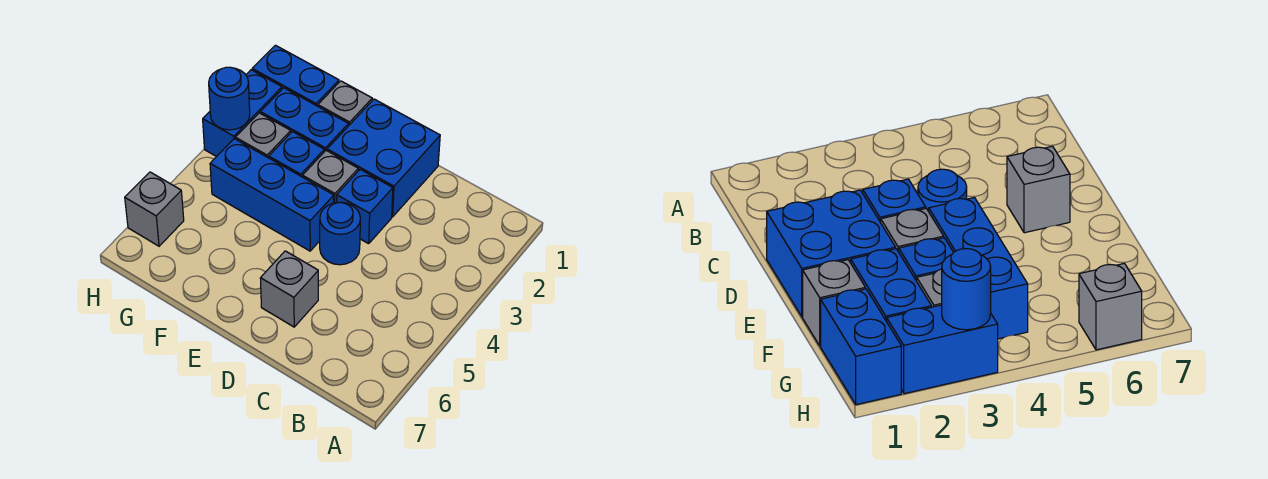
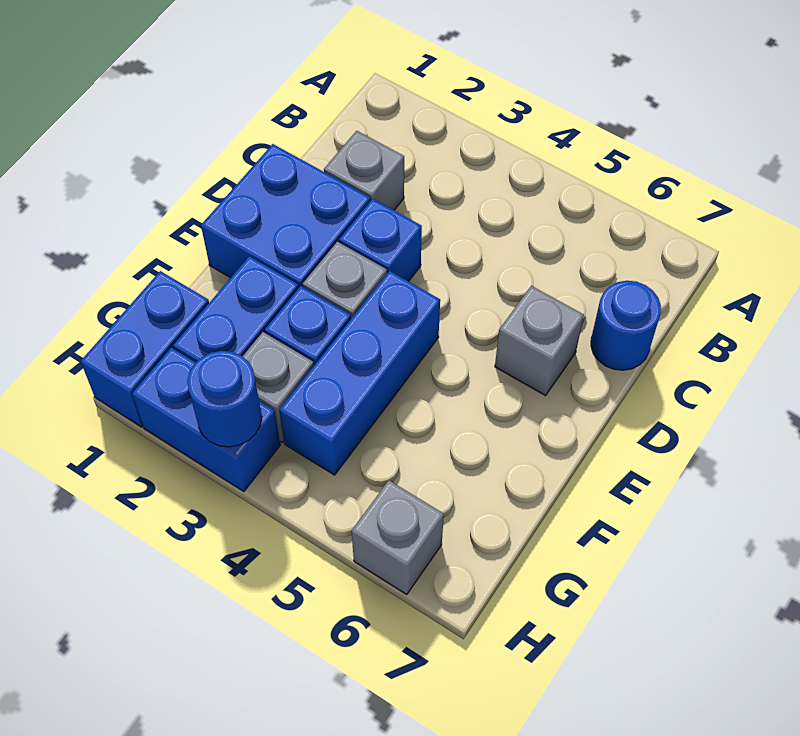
blue 1x1 round brick [320,202,360,265] -> blue 1x1 round brick moved to [591,281,661,370]
grey 1x1 brick [318,81,372,125] -> grey 1x1 brick moved to [324,131,404,210]

